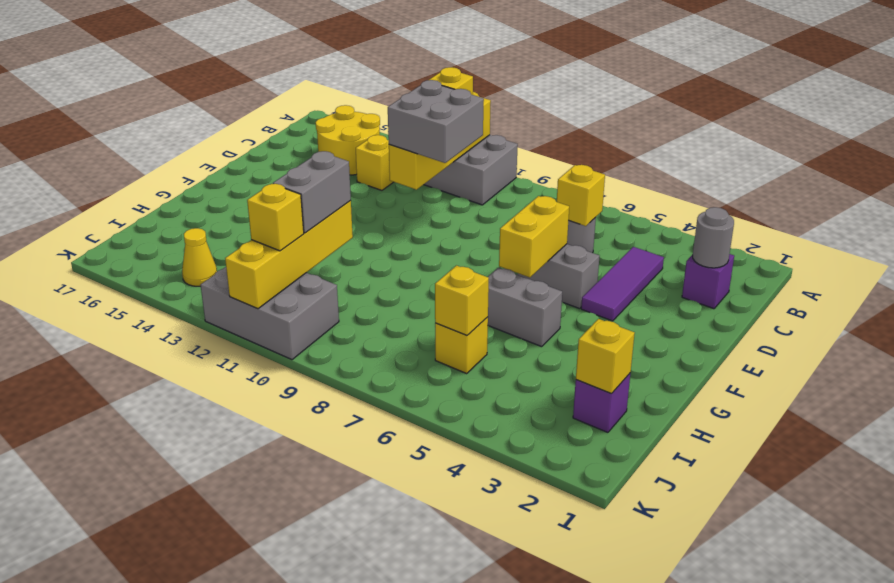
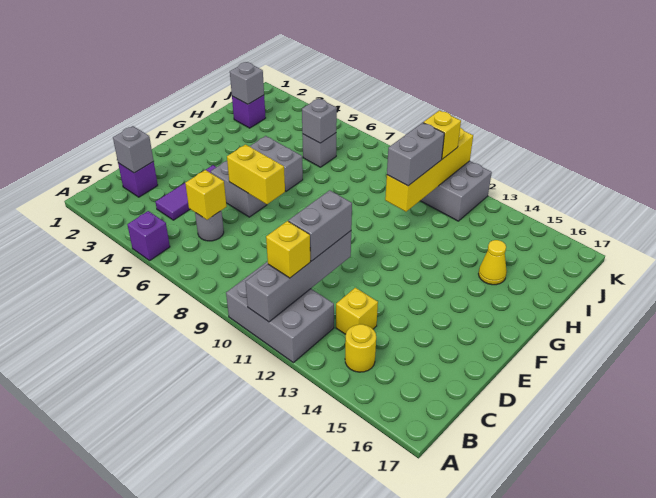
none -> purple 1x1 brick [127,211,170,261]
yellow 1x4 brick [389,92,491,190] -> grey 1x4 brick [245,231,351,322]
yellow 2x2 round brick [316,105,380,175] -> yellow 1x1 round brick [345,324,376,372]
grey 1x1 round brick [693,207,734,268] -> grey 1x1 brick [113,126,154,173]
grey 2x2 brick [388,80,484,163] -> grey 1x2 brick [288,190,352,261]
yellow 1x2 brick [499,196,569,278] -> yellow 1x2 brick turned to [227,145,285,204]
yellow 1x1 brick [576,319,635,394] -> grey 1x1 brick [230,62,264,104]
yellow 1x1 brick [435,317,488,373] -> grey 1x1 brick [302,133,336,167]
yellow 1x1 brick [435,265,489,336] -> grey 1x1 brick [302,98,337,143]
yellow 1x1 cone [182,228,217,286] -> yellow 1x1 cone moved to [478,240,507,285]

